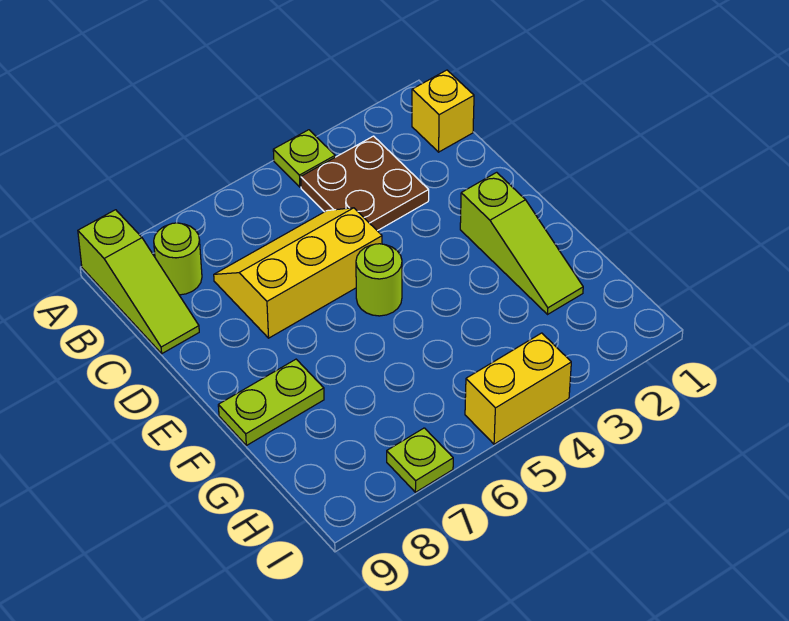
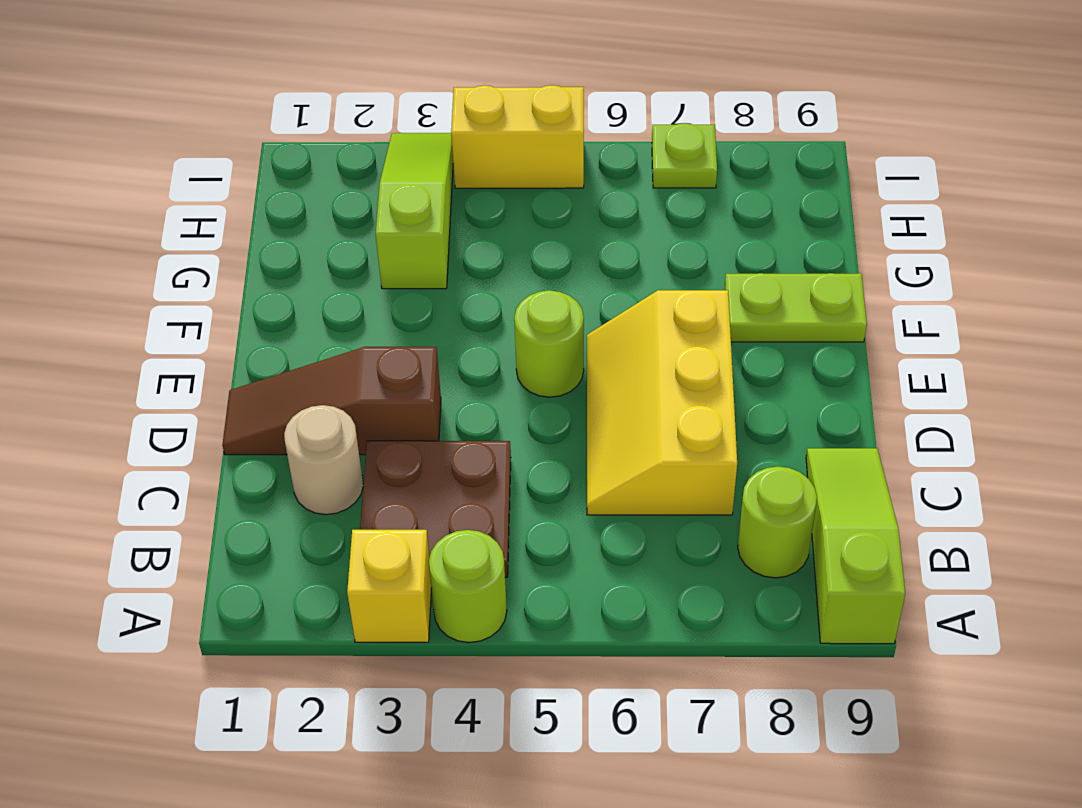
lime 1x1 plate [273,130,335,187] -> lime 1x1 round brick [429,530,507,643]
yellow 1x1 brick [412,70,474,152] -> yellow 1x1 brick moved to [347,530,432,642]
none -> tan 1x1 round brick [284,405,363,515]
yellow 2x3 slope [214,208,382,338] -> yellow 2x3 slope turned to [587,290,737,515]
none -> brown 1x3 slope [222,347,441,455]
lime 1x3 slope [460,172,583,314] -> lime 1x3 slope moved to [376,133,453,289]

